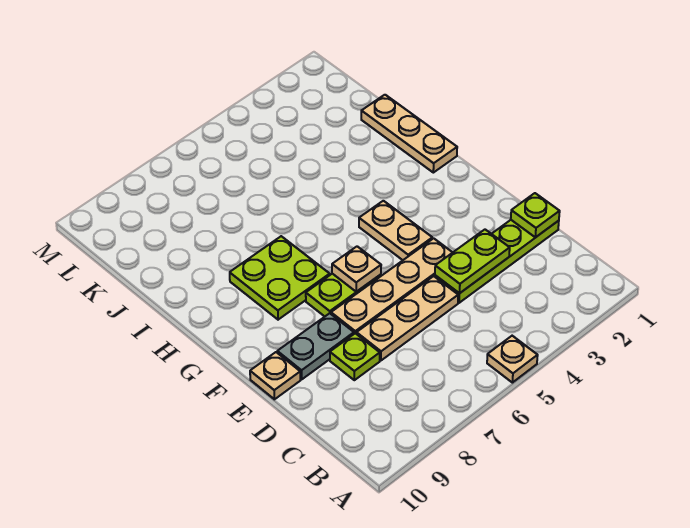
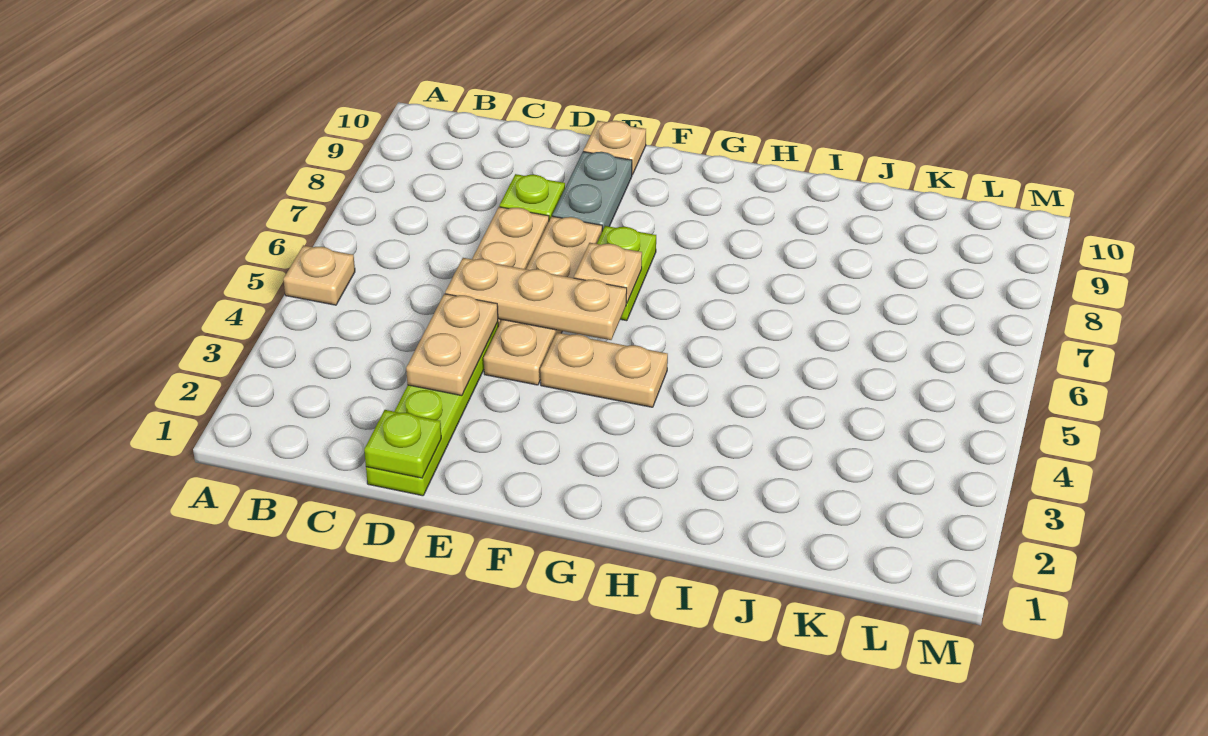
lime 1x2 plate [435,230,510,293] -> tan 1x2 plate [406,294,498,396]
lime 2x2 plate [230,236,330,320] -> none
tan 1x3 plate [361,95,457,173] -> tan 1x3 plate moved to [445,258,627,340]

